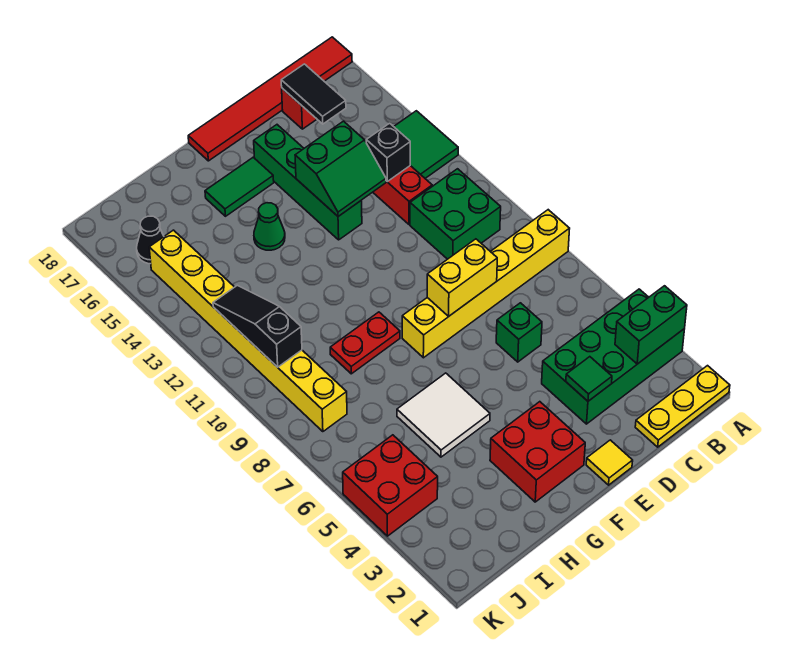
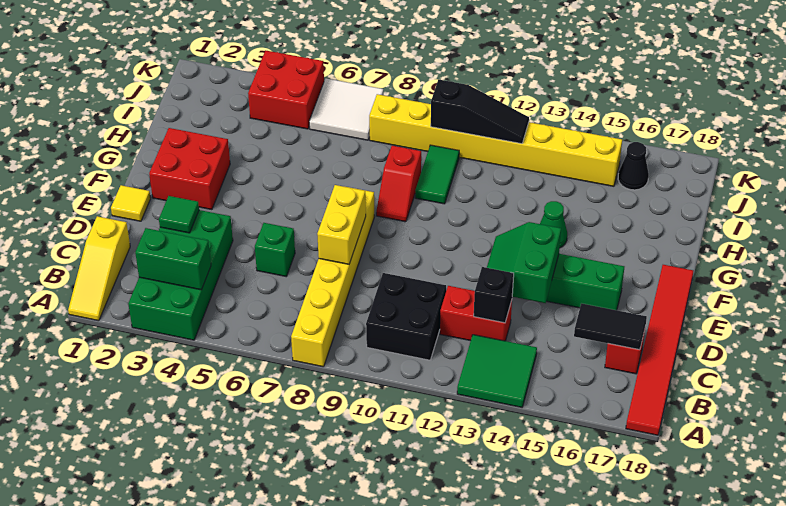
yellow 1x3 plate [635,366,730,447] -> yellow 1x3 slope [68,216,130,321]
green 1x2 brick [615,286,687,364] -> green 1x2 brick turned to [135,228,211,290]
green 2x2 brick [410,169,501,259] -> black 2x2 brick [366,273,446,360]
green 1x2 tile [205,157,274,216] -> green 1x2 tile moved to [415,145,459,204]
white 2x2 tile [397,373,490,457] -> white 2x2 tile moved to [309,78,383,140]
red 1x2 plate [330,312,400,374] -> red 1x2 slope [376,145,421,222]

